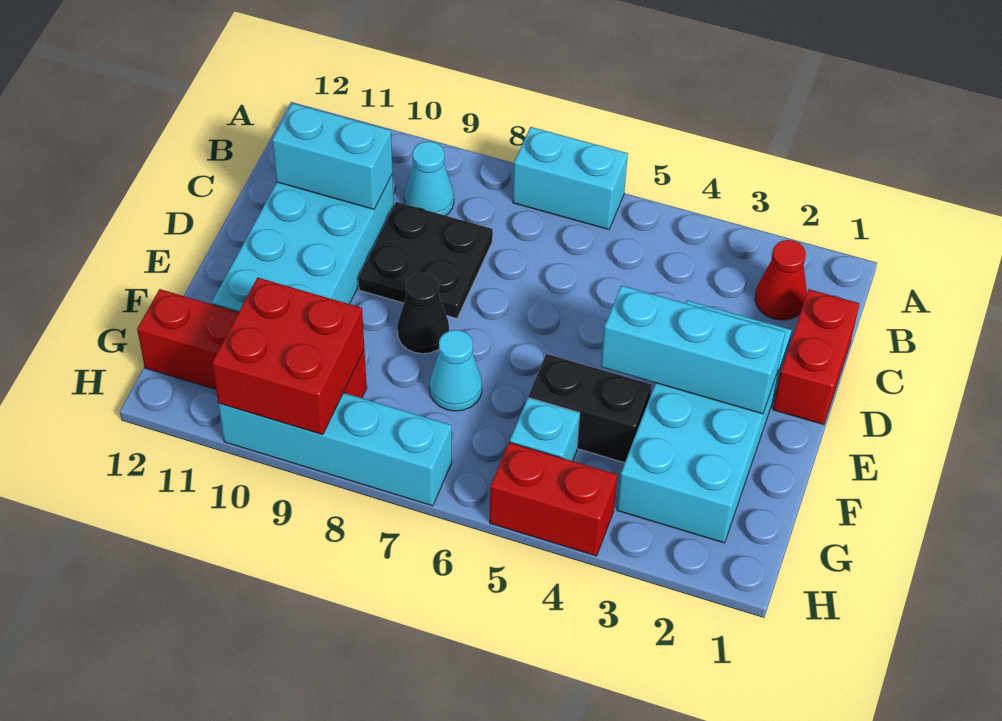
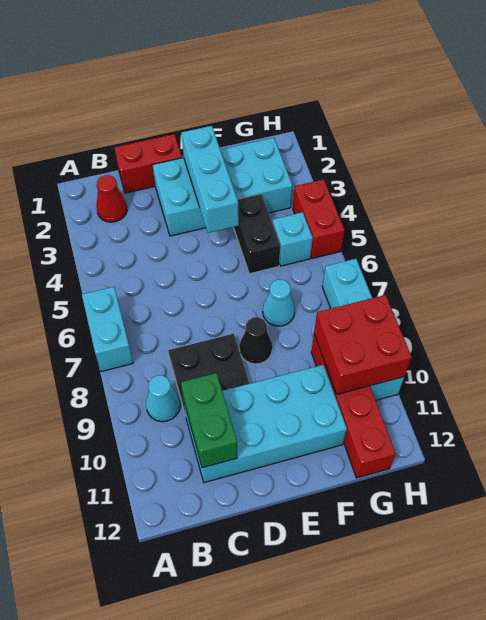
cyan 1x2 brick [272,103,393,209] -> green 1x2 brick [181,373,237,468]

